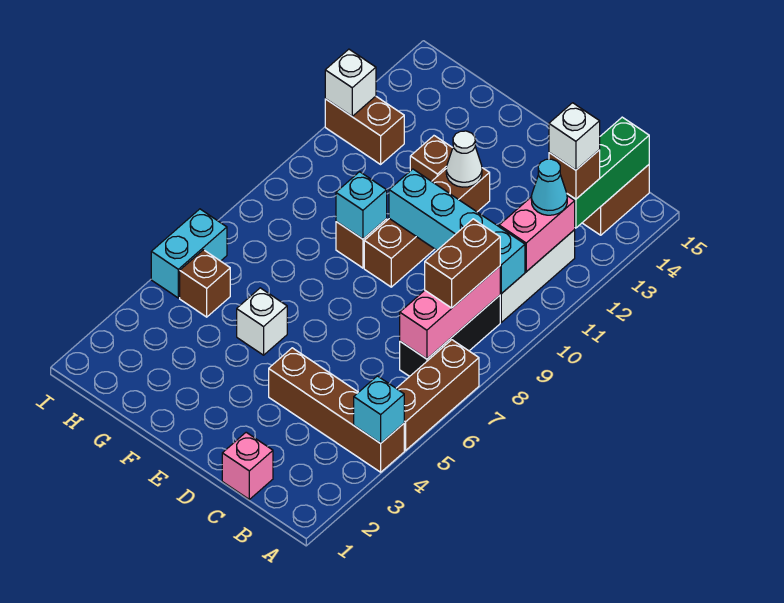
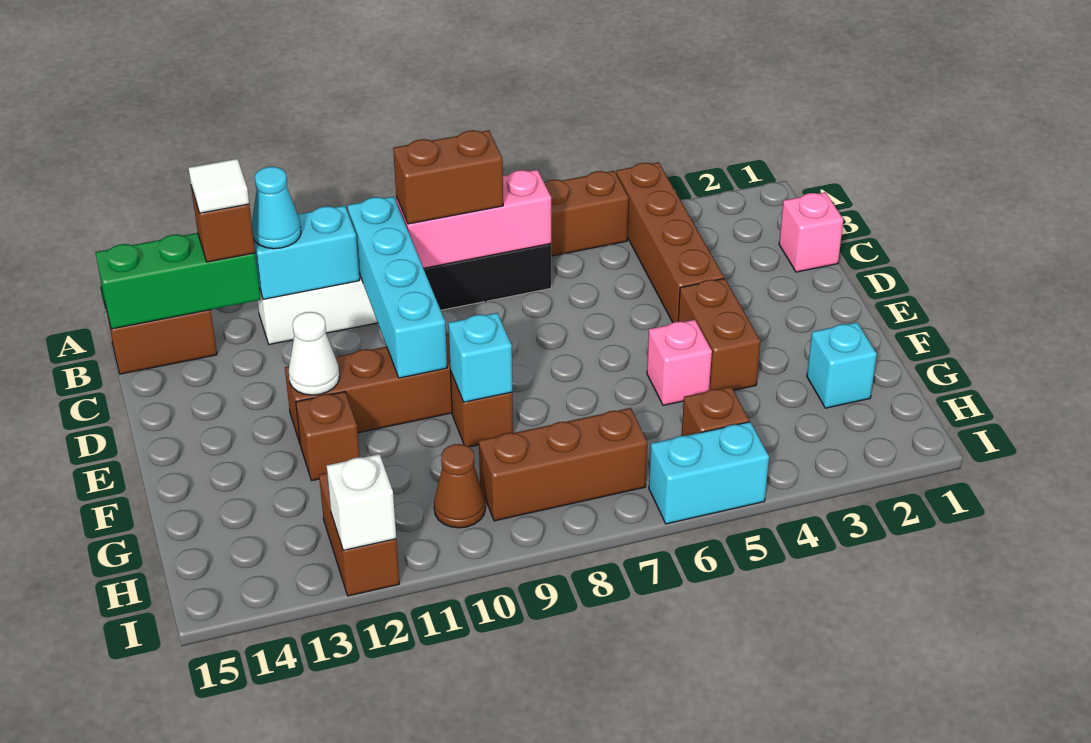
cyan 1x1 brick [354,376,404,443] -> cyan 1x1 brick moved to [807,322,877,408]
pink 1x2 brick [499,196,575,272] -> cyan 1x2 brick [254,206,360,299]
white 1x1 brick [549,103,600,170] -> white 1x1 tile [189,159,249,213]
none -> brown 1x2 brick [678,278,760,390]
white 1x1 brick [237,288,287,355] -> pink 1x1 brick [647,320,712,405]
none -> brown 1x3 brick [479,408,648,521]
none -> brown 1x1 cone [434,444,485,528]

